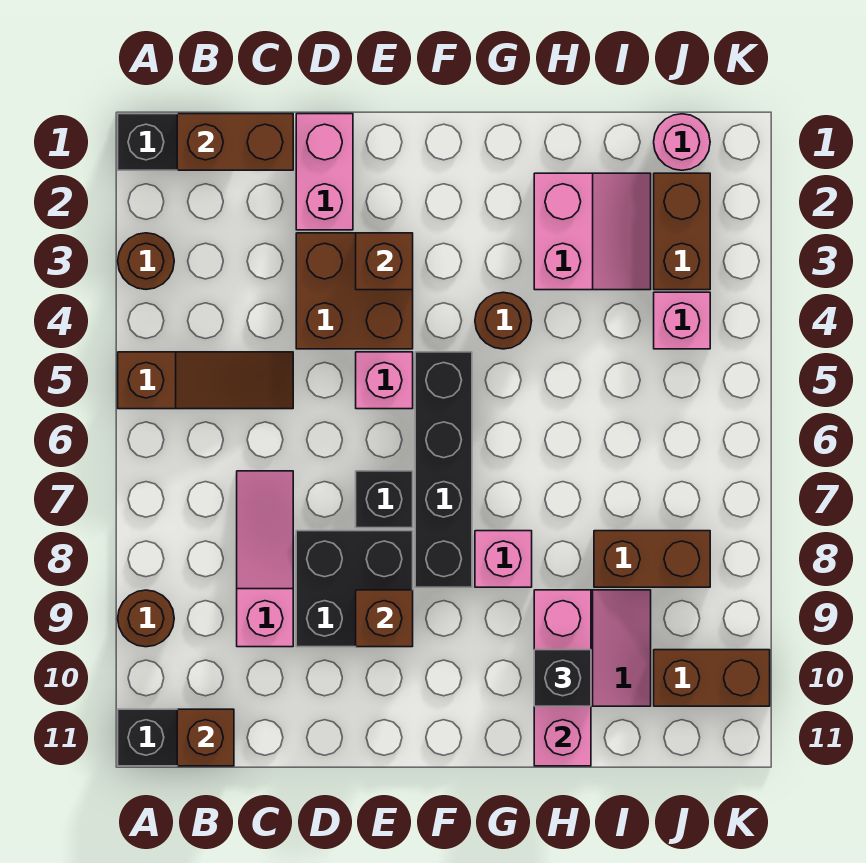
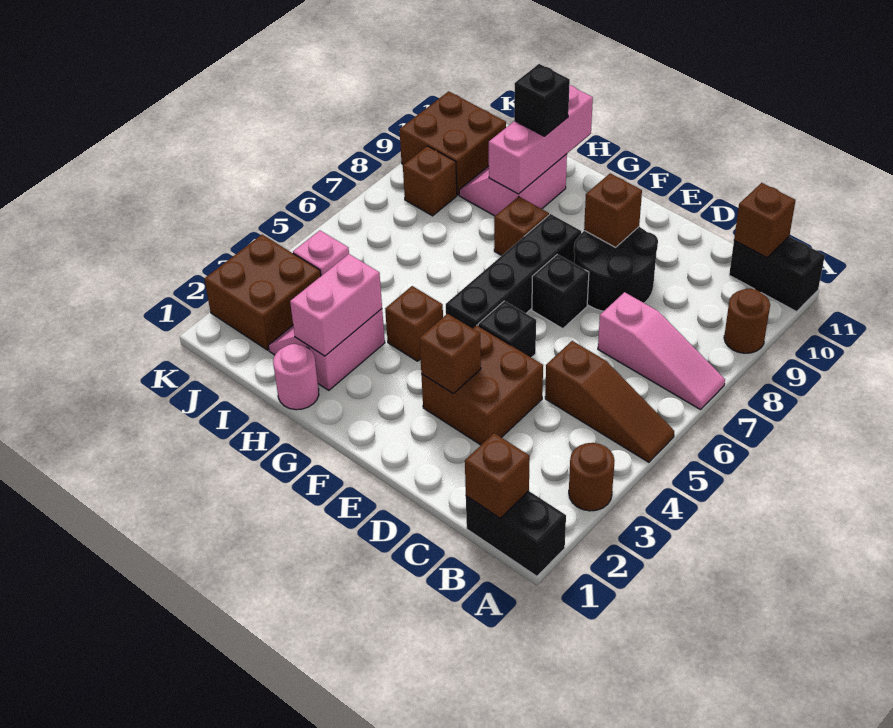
brown 1x3 slope [118,352,293,409] -> brown 1x3 slope turned to [545,341,674,462]
brown 1x2 brick [177,114,293,170] -> brown 1x1 brick [465,433,530,518]
pink 1x3 slope [237,471,293,647] -> pink 1x3 slope turned to [598,292,725,410]
pink 1x2 brick [296,114,353,230] -> pink 1x2 brick moved to [290,254,382,356]
black 2x2 brick [296,531,413,647] -> black 2x2 round brick [574,227,658,311]
pink 1x1 brick [356,352,413,409] -> black 1x1 brick [478,301,536,358]
brown 1x1 round brick [475,292,532,349] -> brown 1x1 brick [385,286,443,361]
pink 1x1 brick [475,531,532,587] -> brown 1x1 brick [494,197,549,256]
brown 1x2 brick [594,531,710,587] -> brown 1x1 brick [403,146,457,216]
pink 1x1 round brick [654,114,710,170] -> pink 1x1 round brick moved to [273,344,319,410]
brown 1x2 brick [654,173,710,290] -> brown 2x2 brick [204,235,321,350]
brown 1x2 brick [654,650,770,706] -> brown 2x2 brick [400,91,506,195]

